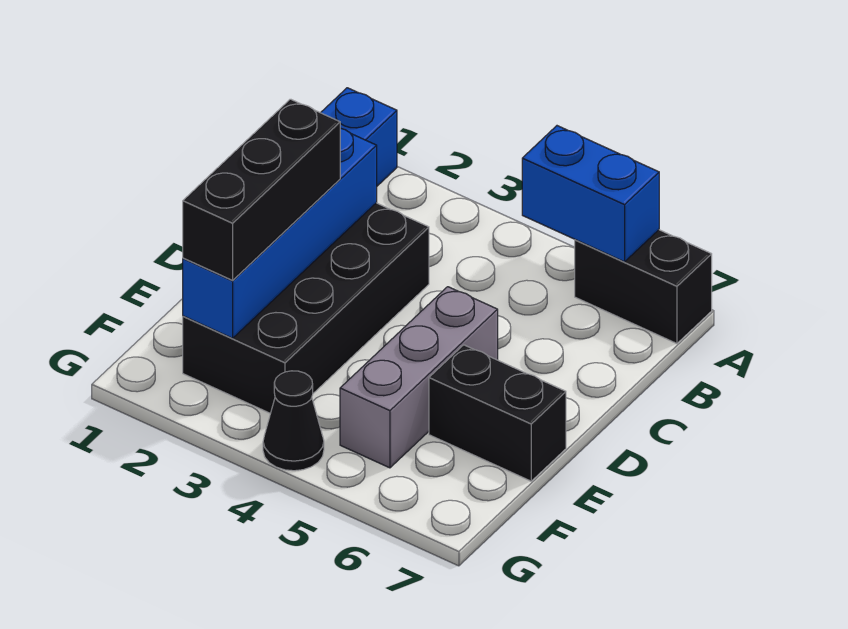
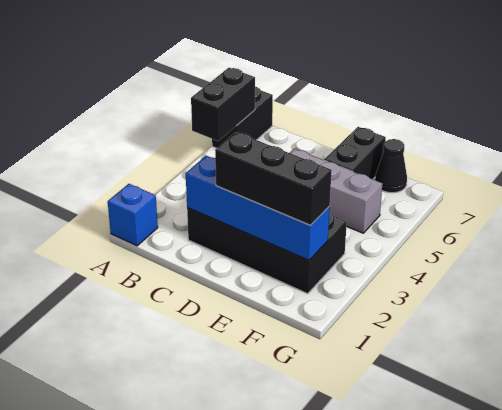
blue 1x2 brick [522,126,659,262] -> black 1x2 brick [191,68,255,141]
black 1x1 cone [263,371,324,471] -> black 1x1 cone moved to [375,139,407,193]

